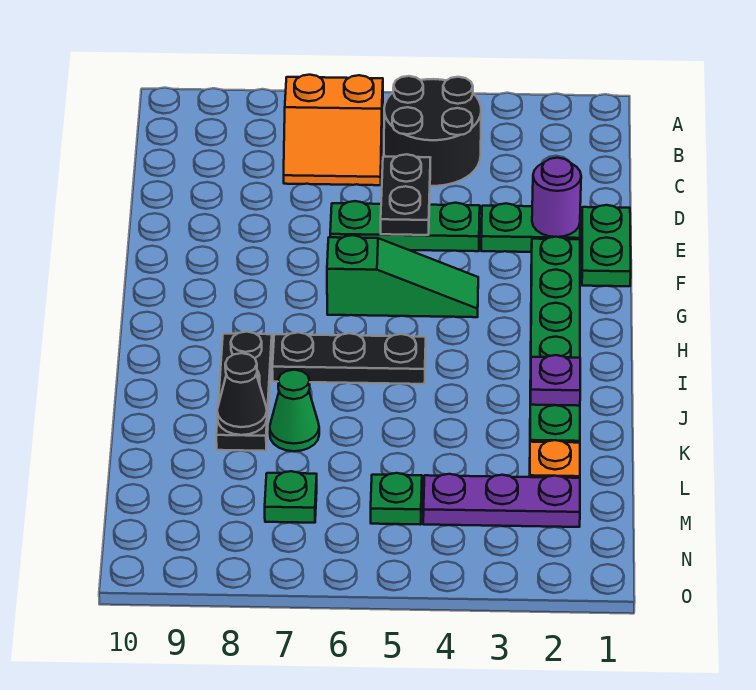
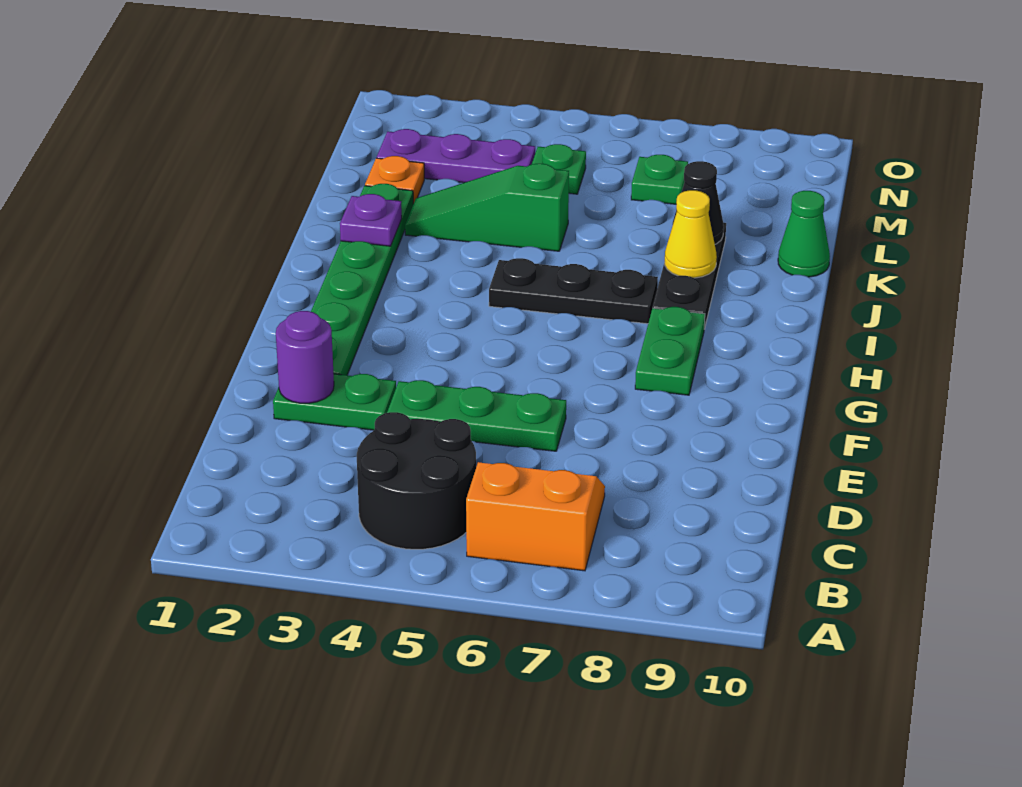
black 1x2 plate [381,154,430,235] -> none
green 1x2 plate [582,205,631,286] -> green 1x2 plate moved to [635,307,705,395]
green 1x3 slope [327,235,478,317] -> green 1x3 slope moved to [405,164,569,251]
none -> yellow 1x1 cone [665,190,717,278]
green 1x1 cone [270,370,319,451] -> green 1x1 cone moved to [778,191,830,277]

